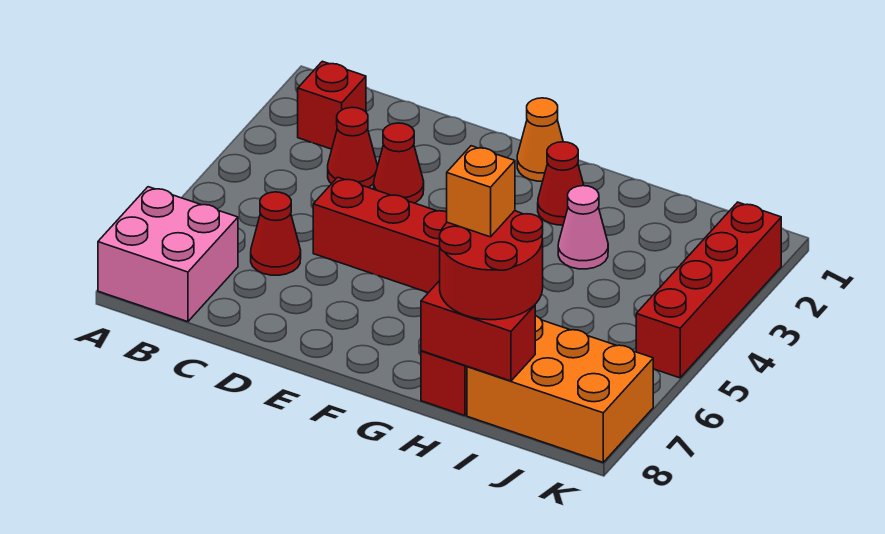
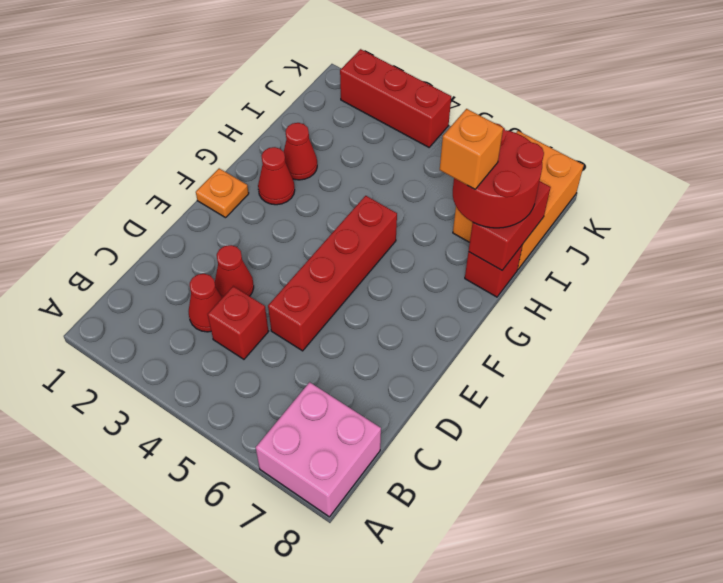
red 1x1 brick [298,61,366,149] -> red 1x1 brick moved to [208,286,269,359]
red 1x1 cone [251,192,301,275] -> red 1x1 cone moved to [284,123,317,180]
orange 1x1 cone [517,98,563,181] -> orange 1x1 plate [196,168,249,218]
pink 1x1 cone [558,186,608,269] -> none
red 1x4 brick [636,202,781,378] -> red 1x3 brick [340,49,451,147]

